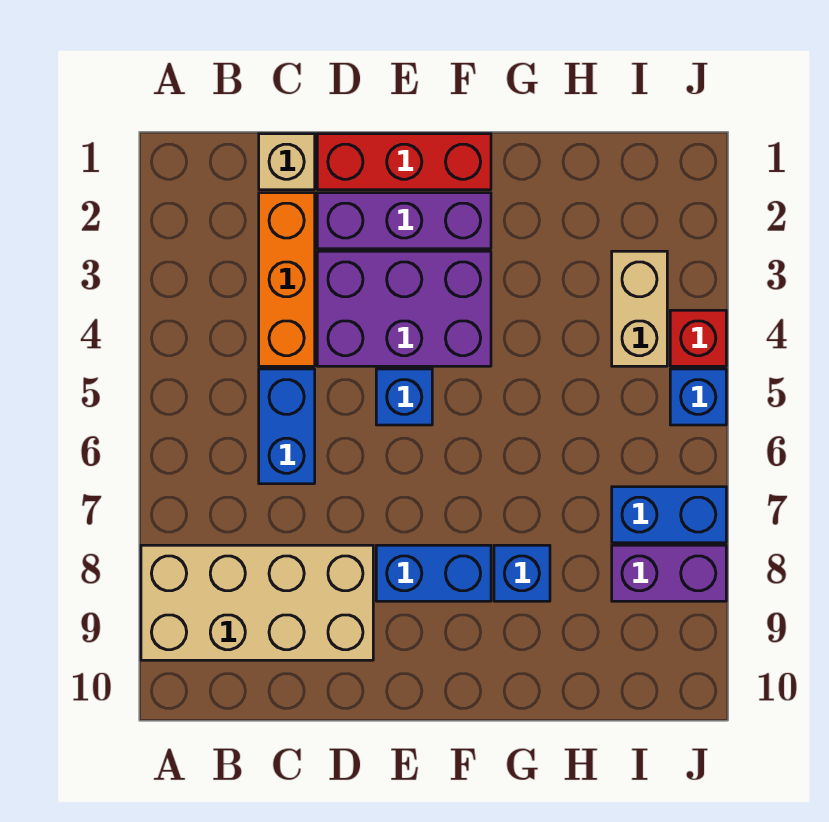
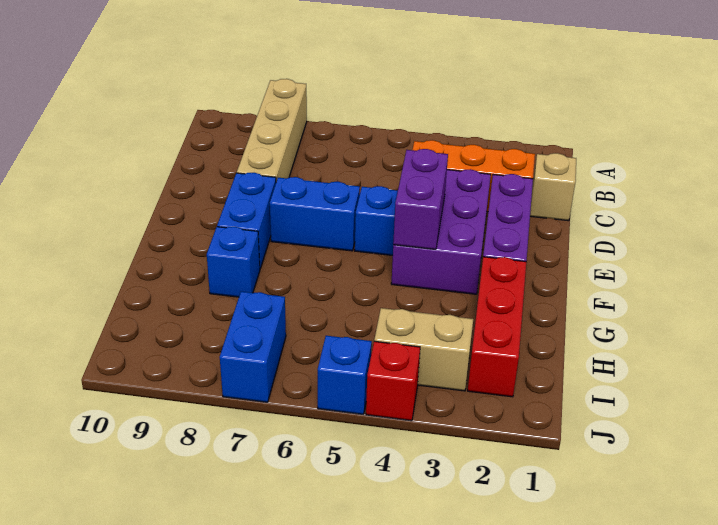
tan 2x4 brick [141,545,373,660] -> tan 1x4 brick [237,79,307,181]
blue 1x2 brick [259,369,315,484] -> blue 1x2 brick moved to [270,177,360,251]
red 1x3 brick [317,134,491,190] -> red 1x3 brick moved to [468,257,526,397]
purple 1x2 brick [612,545,726,601] -> purple 1x2 brick moved to [393,149,448,249]

